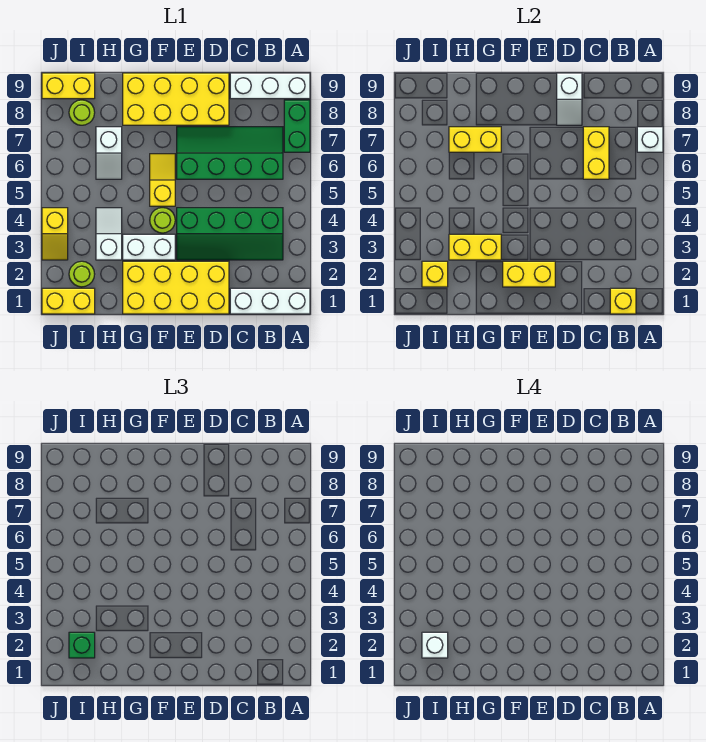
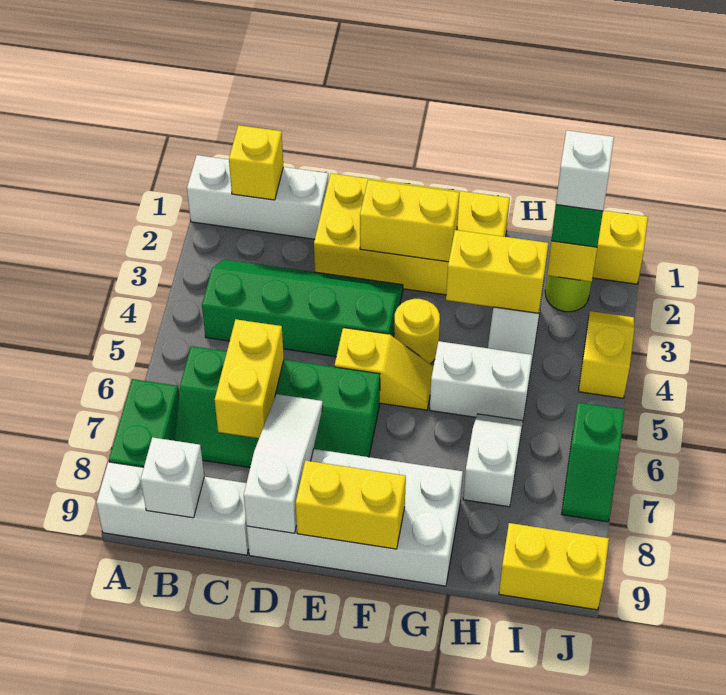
white 1x1 brick [637,127,663,152] -> white 1x1 brick moved to [141,437,205,518]
yellow 2x4 brick [123,73,229,125] -> white 2x4 brick [247,449,463,586]
white 1x2 slope [557,73,582,125] -> white 1x3 slope [244,394,323,533]
white 1x2 brick [123,234,175,260] -> white 1x2 brick moved to [430,341,532,420]
lime 1x1 round brick [150,208,175,233] -> yellow 1x1 round brick [394,299,440,364]
yellow 1x2 slope [150,154,175,206] -> yellow 1x2 slope turned to [335,328,434,410]
yellow 1x2 brick [449,127,501,152] -> yellow 1x2 brick moved to [296,460,406,549]
lime 1x1 round brick [69,100,95,125] -> none
none -> green 1x2 slope [562,403,625,522]

